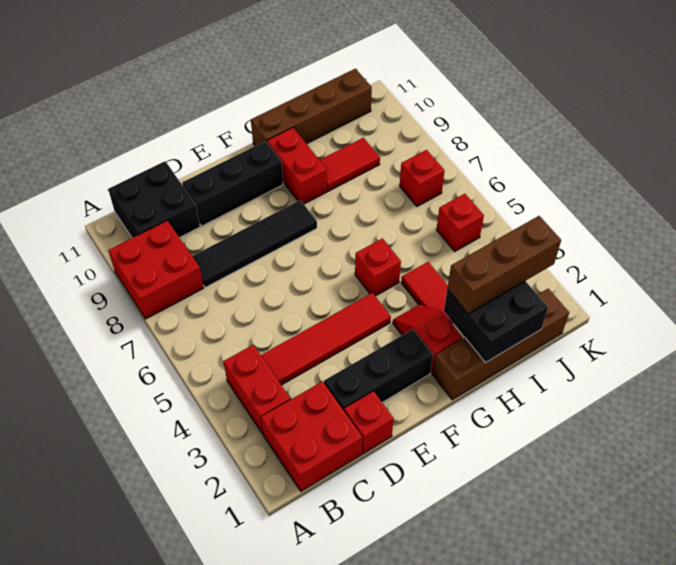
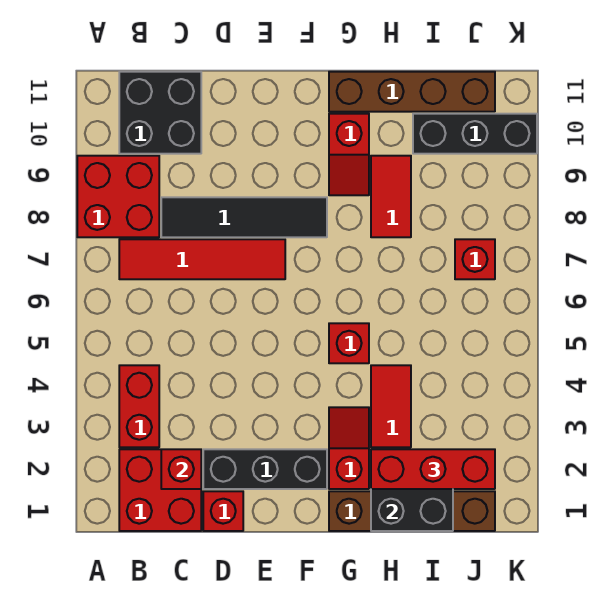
red 1x4 tile [261,293,391,385] -> red 1x4 tile moved to [119,239,285,279]
black 1x3 brick [182,141,283,226] -> black 1x3 brick moved to [413,114,537,154]
red 1x2 brick [267,128,327,204] -> red 1x2 slope [329,114,369,195]
brown 1x3 brick [447,216,561,314] -> red 1x3 brick [371,449,495,489]
red 1x2 tile [320,138,380,191] -> red 1x2 tile turned to [371,156,411,237]
red 1x1 brick [436,194,484,251] -> red 1x1 brick moved to [161,449,201,489]

